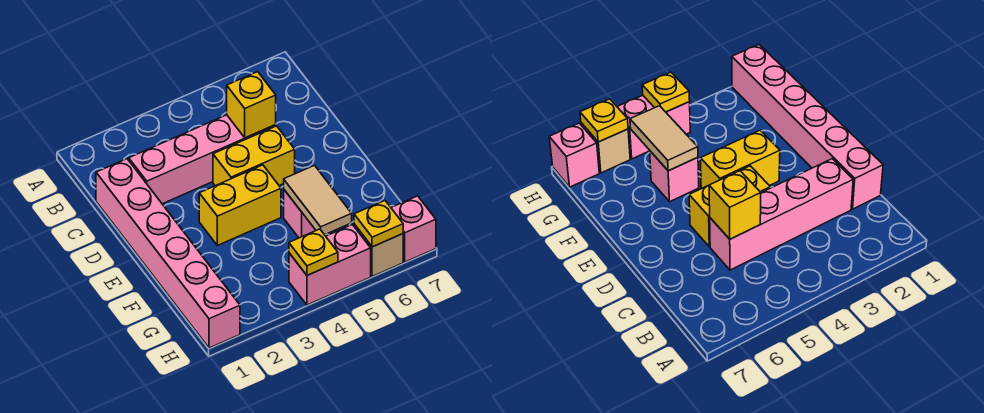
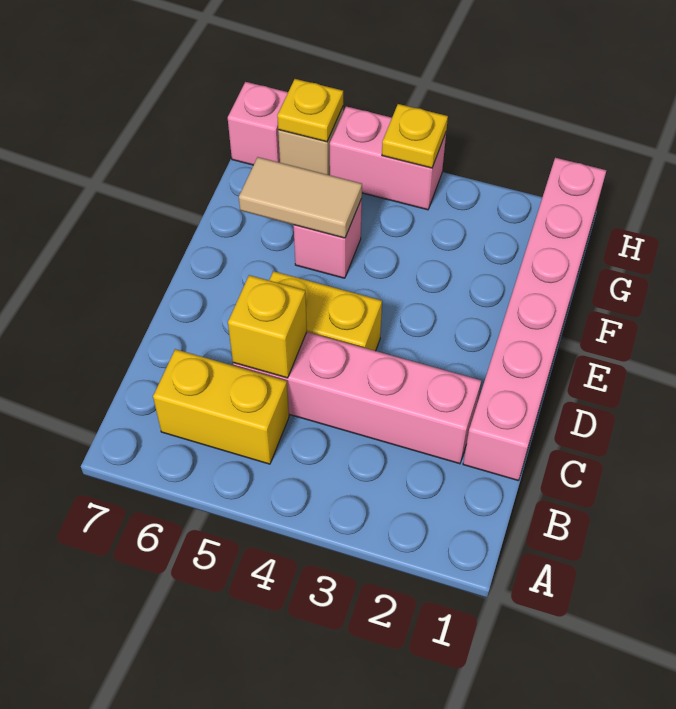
yellow 1x2 brick [199,165,281,245] -> yellow 1x2 brick moved to [153,349,289,464]
tan 1x2 tile [284,165,352,235] -> tan 1x2 tile turned to [239,157,362,238]

